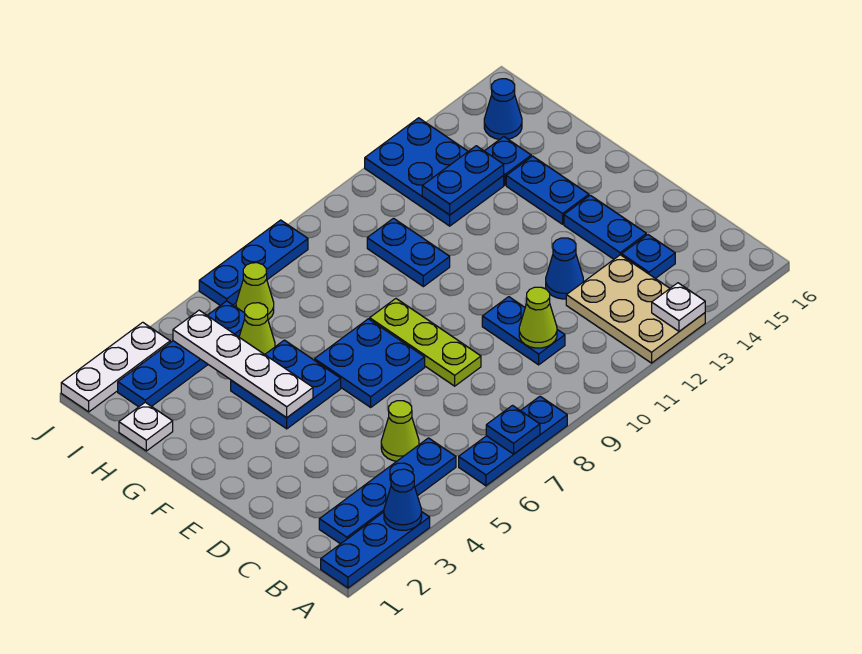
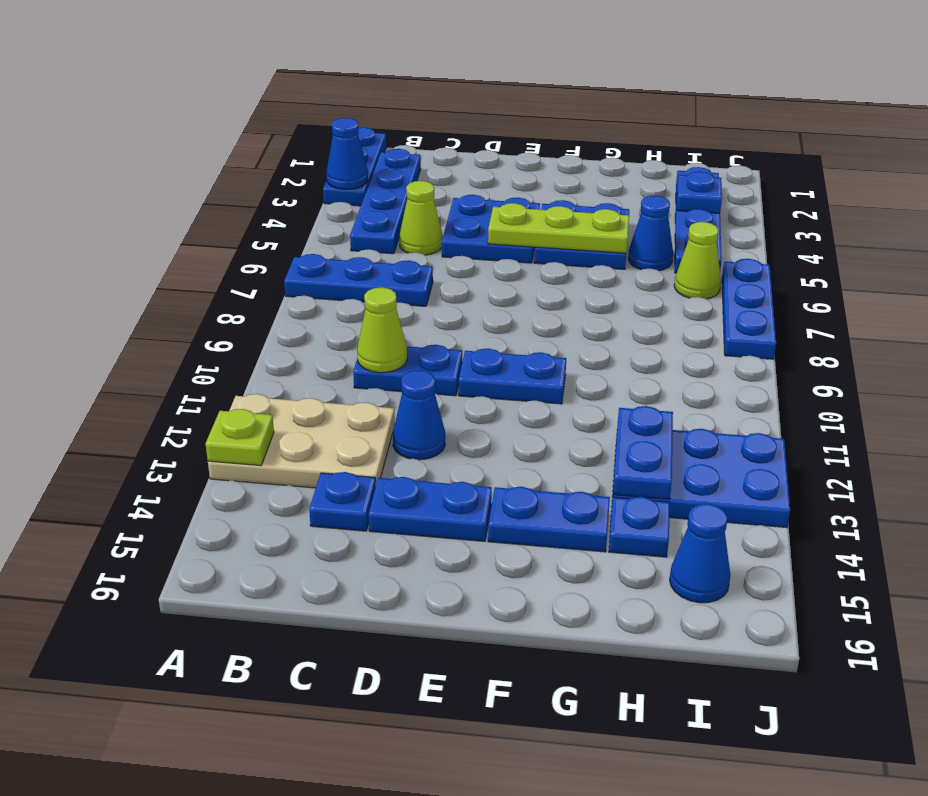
blue 1x3 plate [459,396,567,486] -> blue 1x3 plate turned to [284,254,433,306]
blue 1x1 plate [486,406,540,454] -> blue 1x1 plate moved to [677,172,722,213]
white 1x1 plate [652,283,705,331] -> lime 1x1 plate [206,409,274,466]
lime 1x3 plate [370,299,481,386] -> lime 1x3 plate moved to [488,203,629,253]
blue 2x2 plate [315,319,425,407] -> blue 2x2 plate moved to [442,195,540,263]
white 1x4 plate [173,310,313,418] -> none
blue 1x2 plate [367,218,450,287] -> blue 1x2 plate moved to [459,348,566,404]
white 1x1 plate [119,402,173,451] -> none
lime 1x1 cone [239,303,275,354] -> blue 1x1 cone [628,196,673,271]
white 1x3 plate [61,322,170,412] -> none

